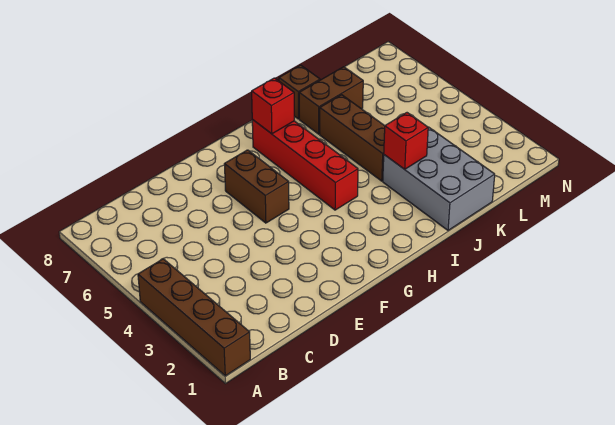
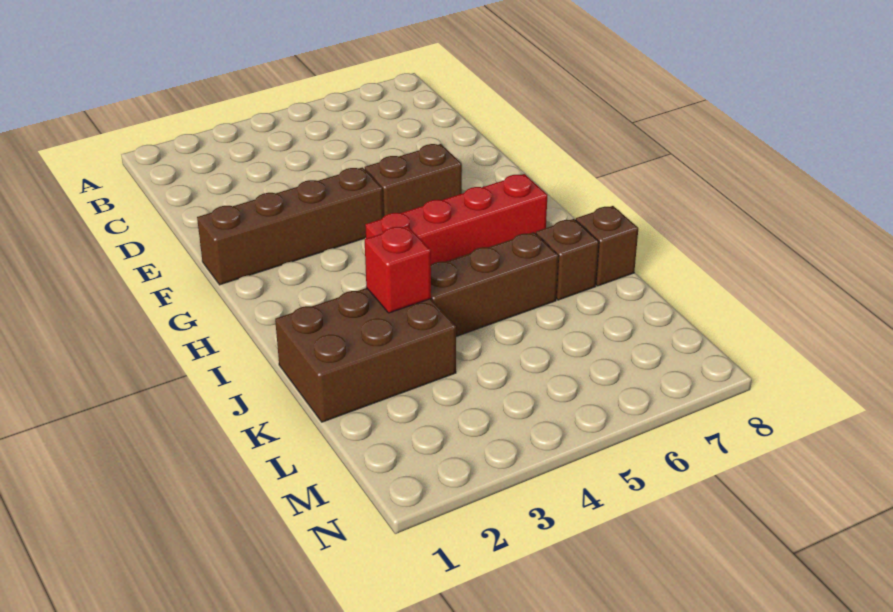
brown 1x4 brick [138,259,250,376] -> brown 1x4 brick moved to [197,167,383,285]
red 1x1 brick [252,78,294,134] -> none
grey 2x3 brick [383,127,495,230] -> brown 2x3 brick [275,288,456,422]
brown 1x2 brick [299,67,363,134] -> brown 1x1 brick [536,219,599,300]

